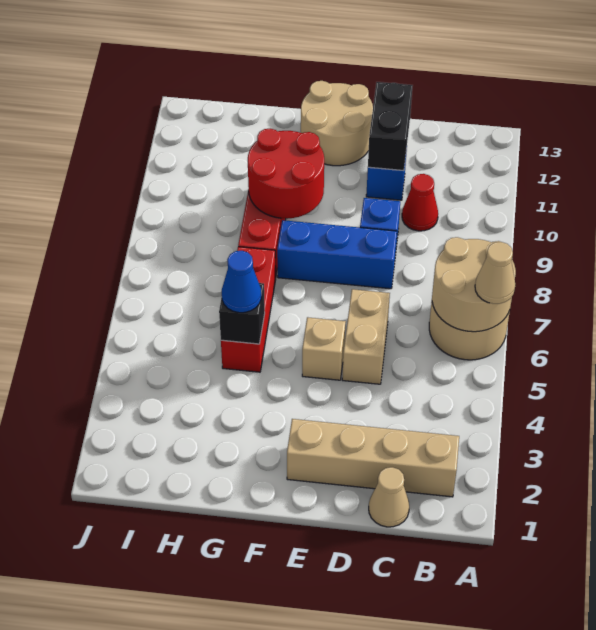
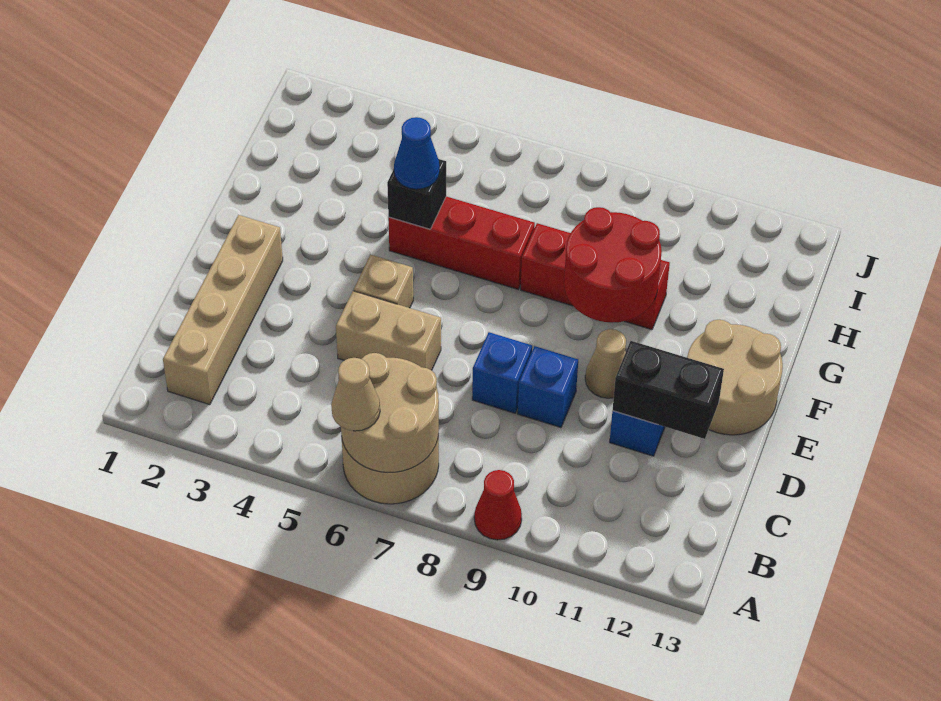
tan 1x1 cone [369,467,409,527] -> tan 1x1 cone moved to [585,329,626,398]
red 1x1 cone [402,174,438,231] -> red 1x1 cone moved to [474,470,522,540]
blue 1x3 brick [277,220,397,289] -> blue 1x1 brick [472,332,532,413]

